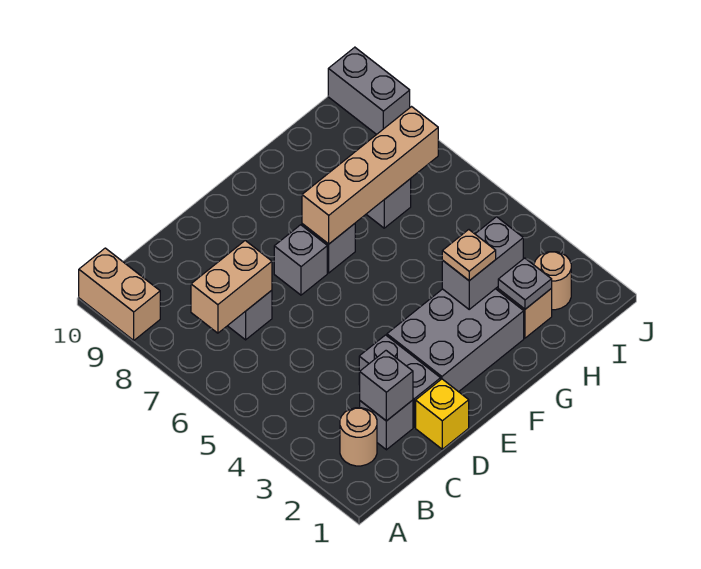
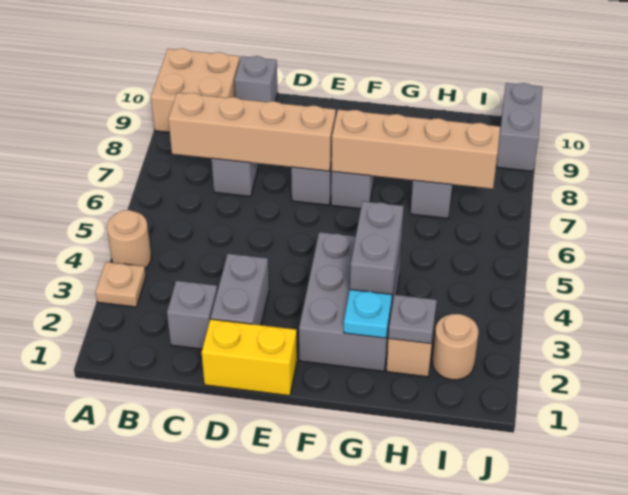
tan 1x2 brick [79,248,160,340] -> tan 2x2 brick [151,49,240,132]
tan 1x1 round brick [340,408,377,466] -> tan 1x1 round brick moved to [107,210,151,268]
tan 1x2 brick [191,241,272,333] -> tan 1x4 brick [169,93,336,171]
grey 1x1 brick [360,351,413,421] -> grey 1x1 brick moved to [235,56,278,102]
yellow 1x1 brick [416,379,469,449] -> yellow 1x2 brick [202,319,297,396]
grey 2x3 brick [387,289,524,392] -> grey 2x3 brick turned to [299,232,401,371]
none -> cyan 1x1 plate [344,290,392,338]
grey 1x2 brick [442,217,523,309] -> grey 1x2 brick turned to [350,201,404,298]
tan 1x1 plate [442,230,496,281] -> tan 1x1 plate moved to [96,262,146,307]

